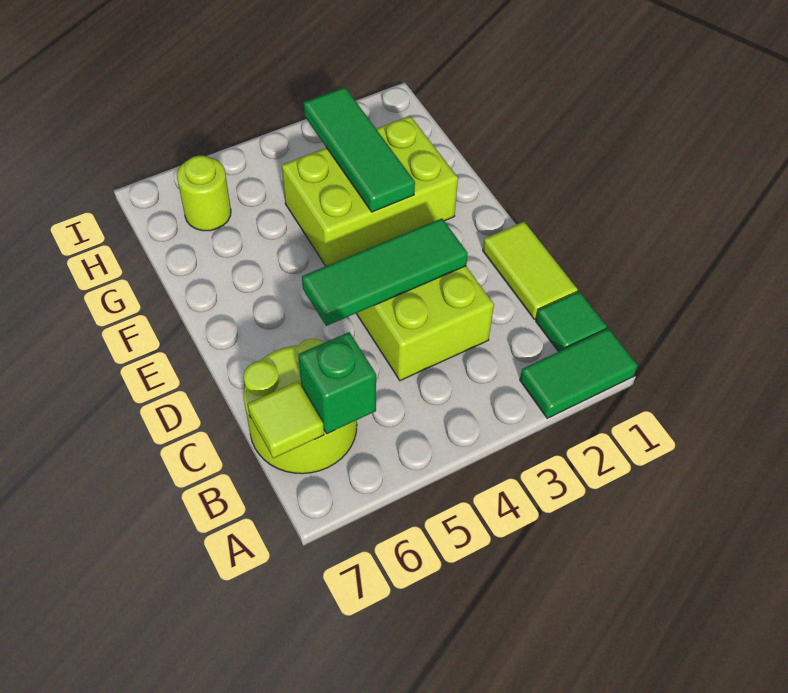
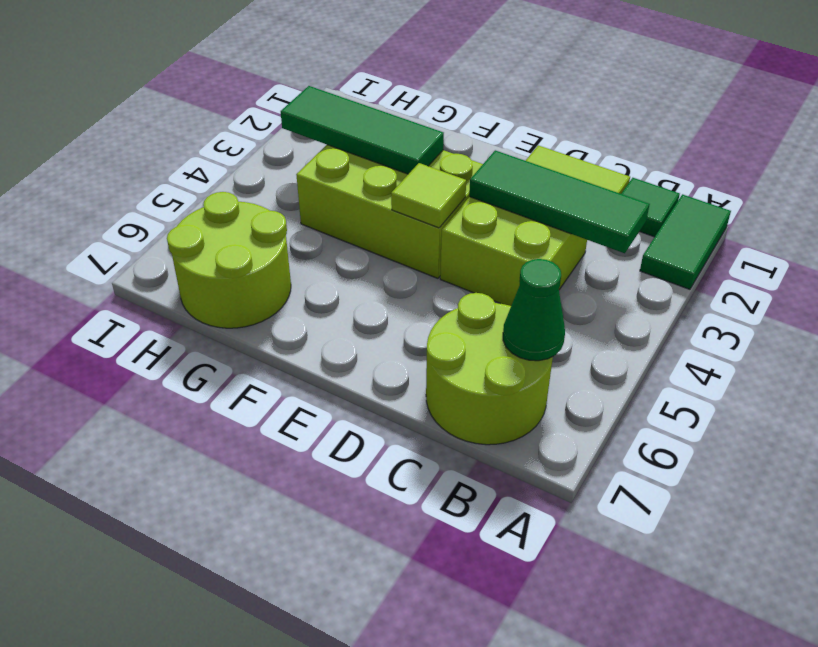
green 1x1 brick [298,332,376,434] -> green 1x1 cone [503,259,565,361]
lime 1x1 tile [248,381,324,458] -> lime 1x1 tile moved to [391,163,466,228]
green 1x3 tile [302,218,468,326] -> green 1x3 tile turned to [469,150,650,253]
lime 2x3 brick [282,116,458,266] -> lime 2x3 brick turned to [296,145,483,278]
lime 1x1 round brick [177,156,231,231] -> lime 2x2 round brick [167,192,291,328]

